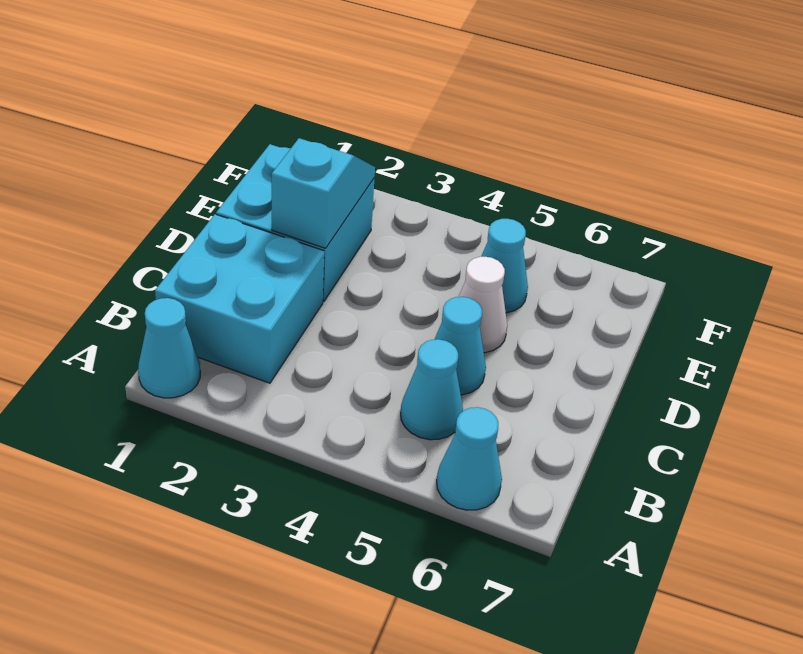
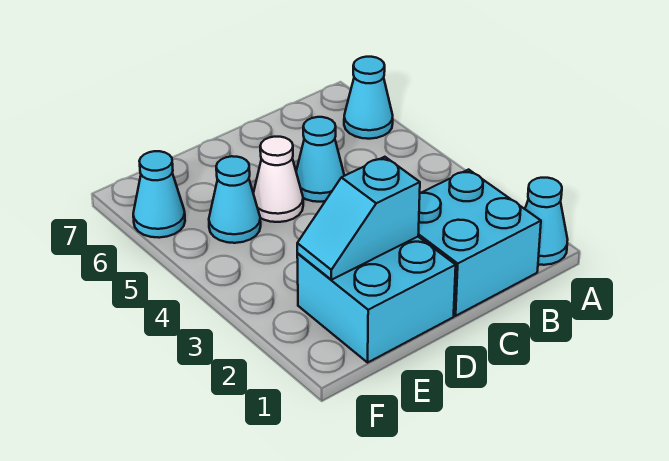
cyan 1x1 cone [401,339,463,440] -> cyan 1x1 cone moved to [133,151,185,238]

